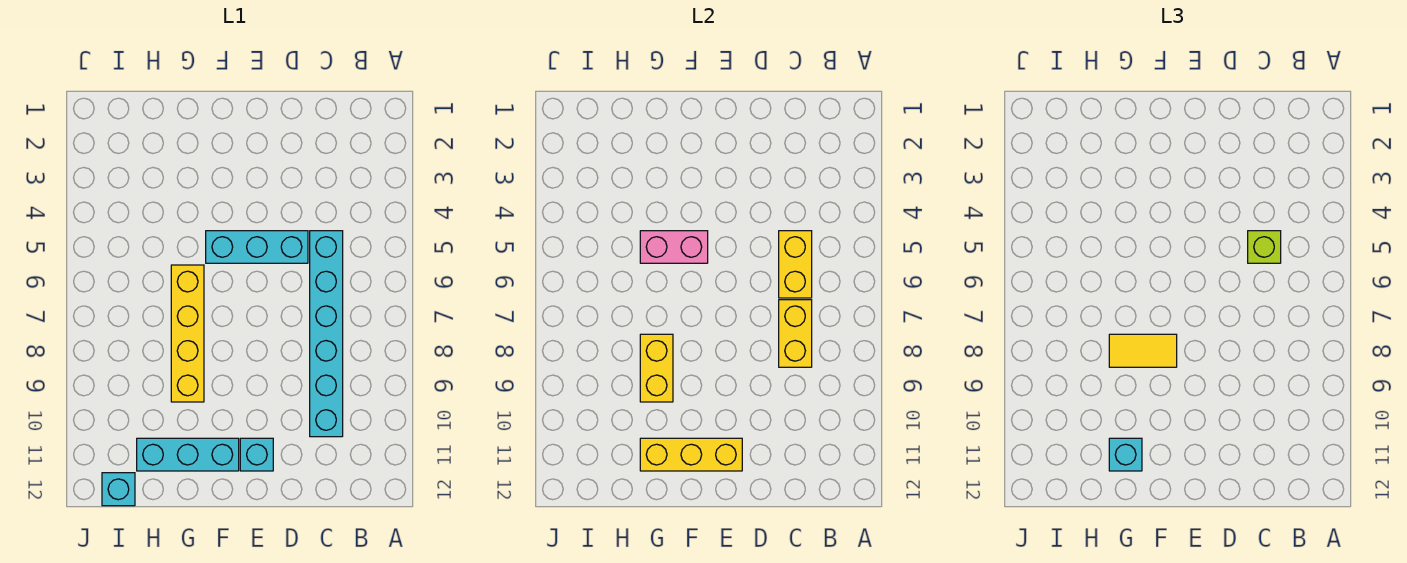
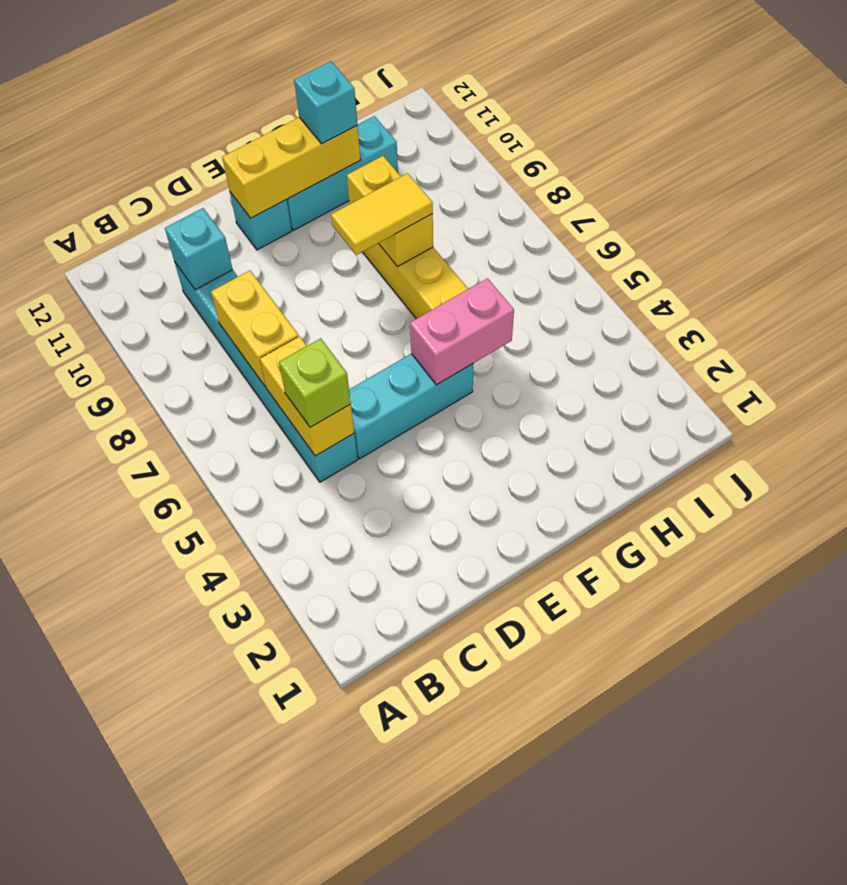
cyan 1x1 brick [102,473,135,506] -> cyan 1x1 brick moved to [165,208,233,290]

